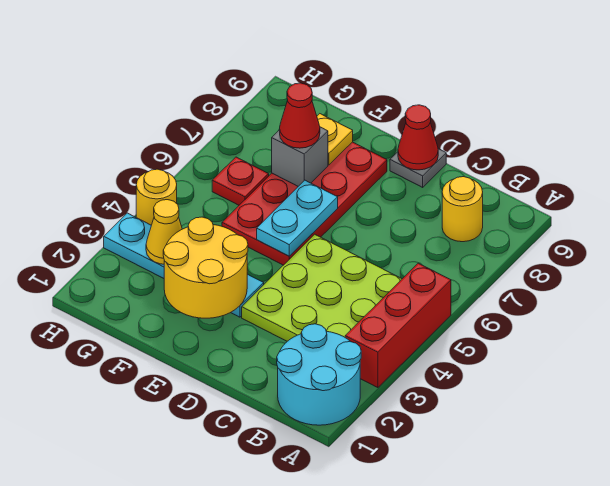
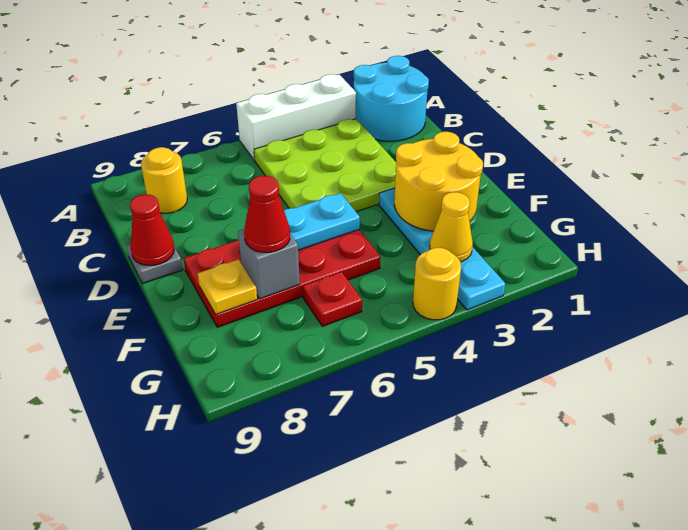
red 1x3 brick [345,263,451,388] -> white 1x3 brick [236,74,356,160]

